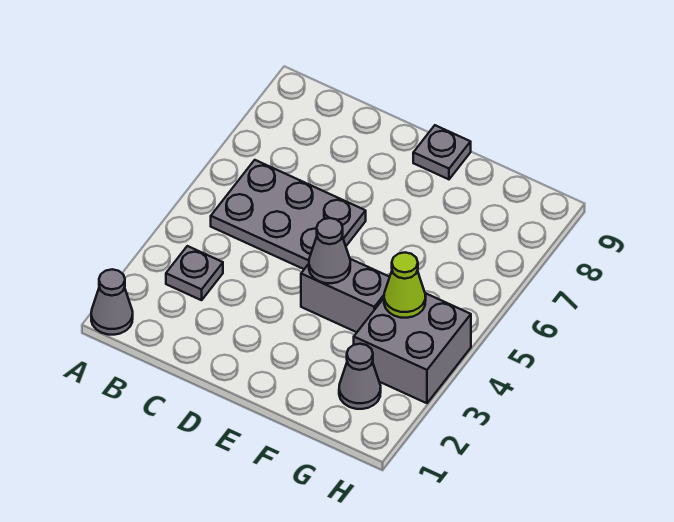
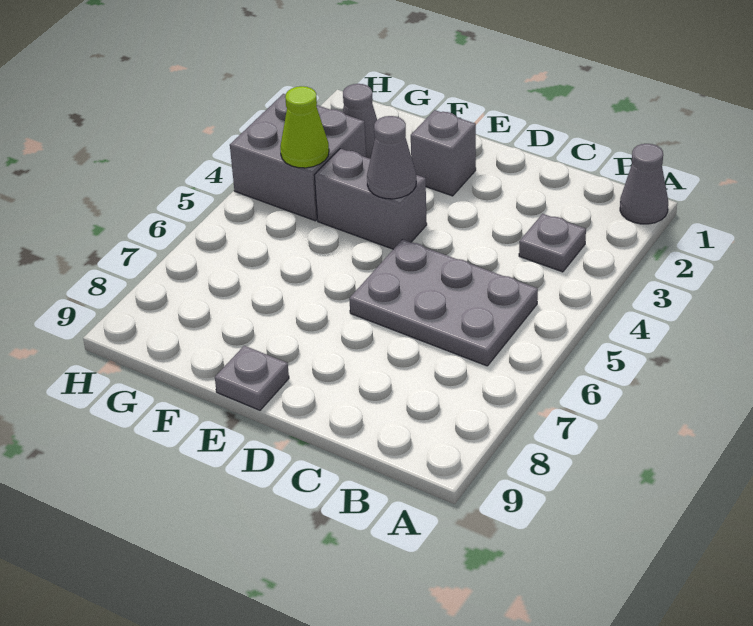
none -> grey 1x1 brick [411,110,476,196]

